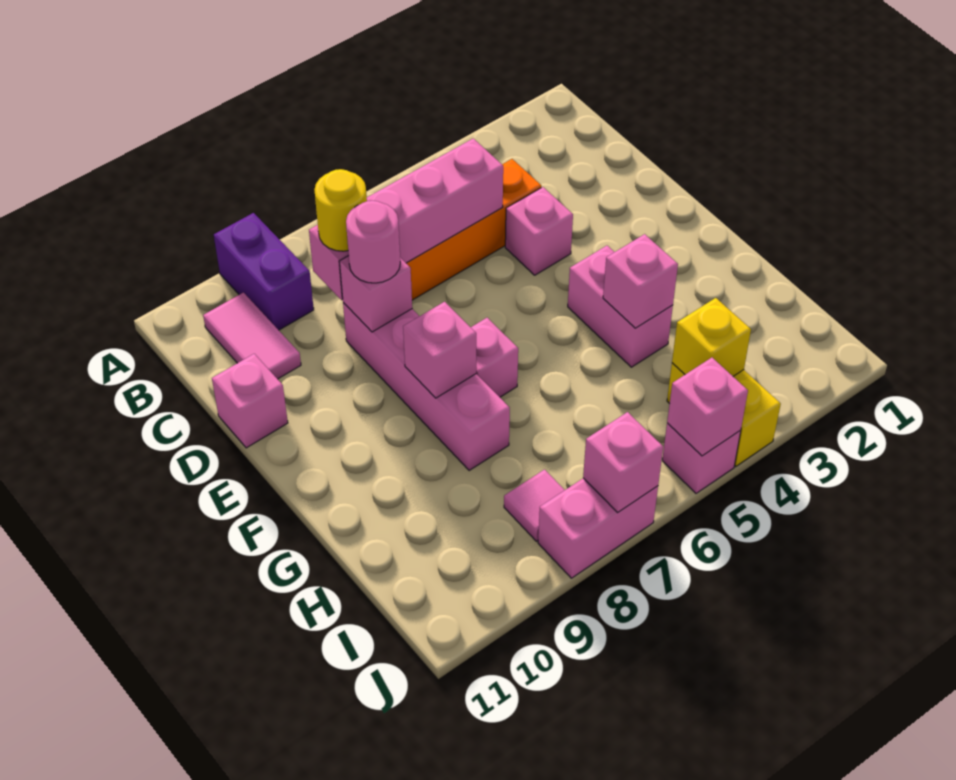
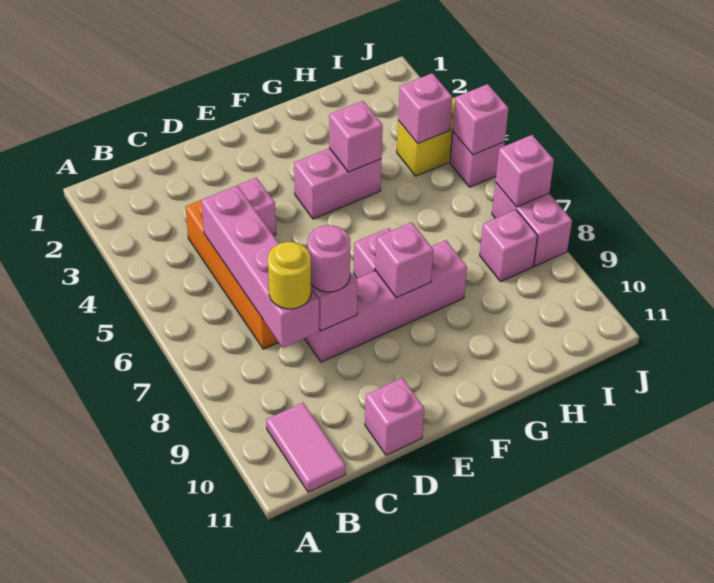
purple 1x2 brick [214,213,314,330] -> none
pink 1x2 tile [203,293,301,379] -> pink 1x2 tile turned to [266,403,346,492]
yellow 1x1 brick [672,298,751,376] -> pink 1x1 brick [398,73,452,143]
pink 1x1 tile [504,470,564,541] -> pink 1x1 brick [480,210,538,281]

